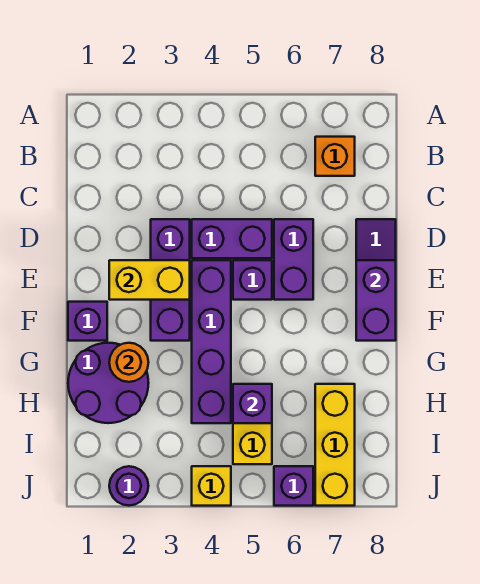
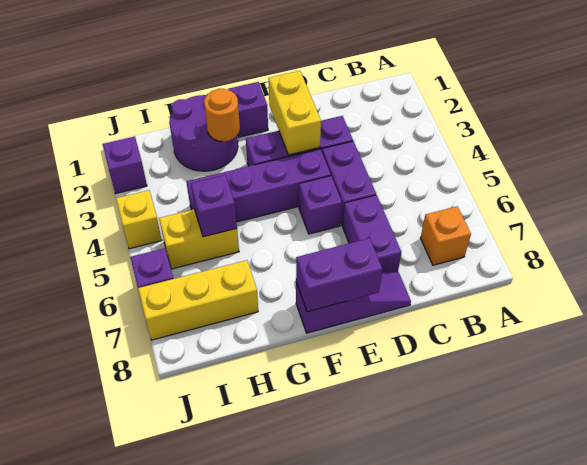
purple 1x2 brick [274,219,313,300] -> purple 1x2 brick turned to [343,195,401,272]
purple 1x1 round brick [109,466,148,506] -> purple 1x1 brick [103,137,147,194]

